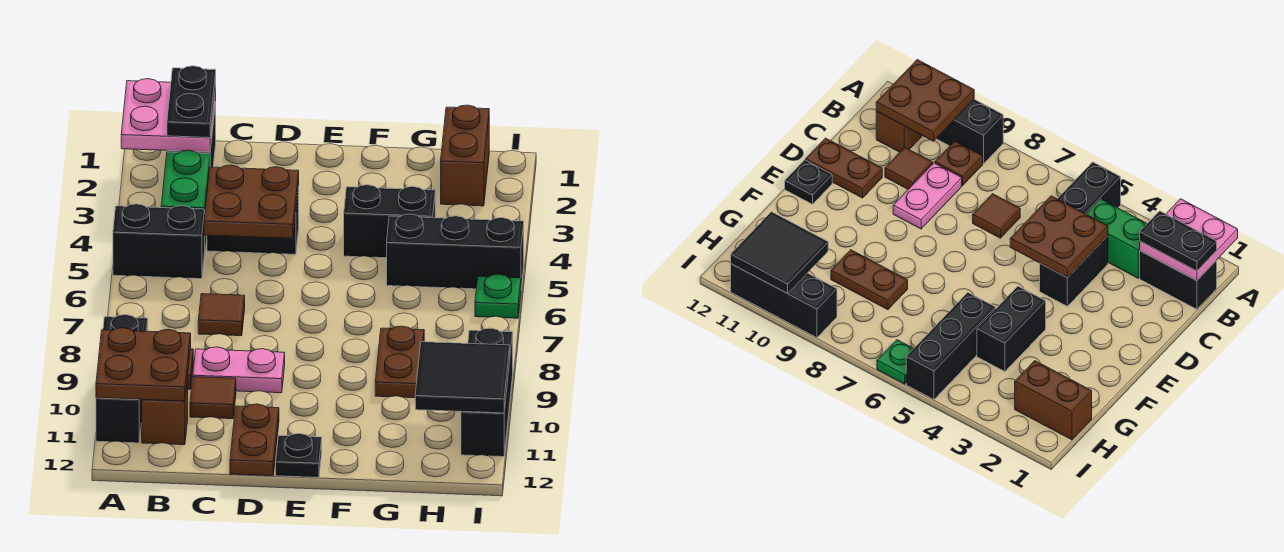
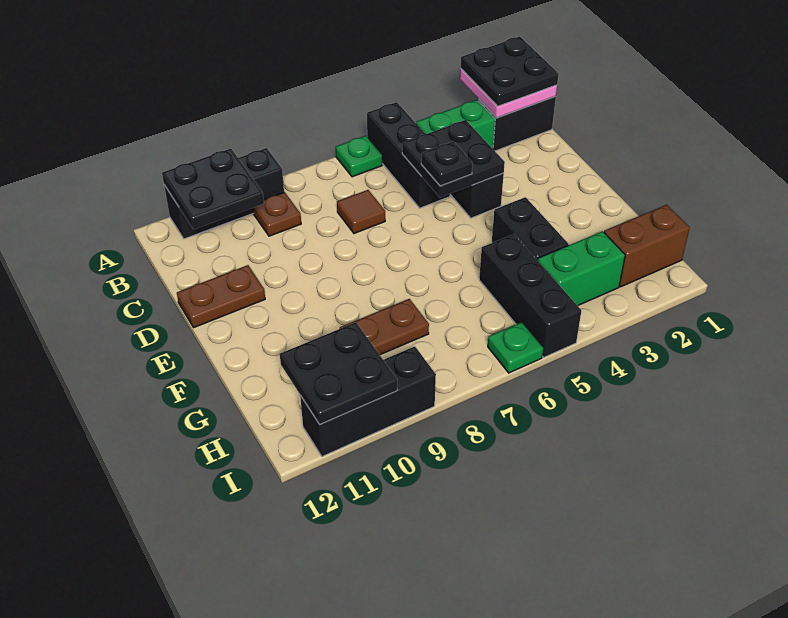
black 1x2 brick [113,204,205,279] -> black 1x3 brick [367,102,450,208]
none -> green 1x1 plate [336,136,382,177]
brown 2x2 plate [96,328,191,401] -> black 2x2 plate [162,149,264,229]
black 1x2 plate [167,66,216,138] -> black 2x2 plate [461,37,559,106]
brown 1x1 brick [142,378,188,445] -> none
brown 2x2 plate [204,165,299,239] -> black 2x2 plate [402,120,505,197]
pink 1x2 plate [193,347,285,393] -> none
brown 1x1 tile [190,377,236,419] -> none
black 1x1 plate [276,433,322,477] -> black 1x1 plate moved to [421,141,473,186]
none -> green 1x2 brick [537,231,625,306]
black 2x2 tile [415,342,510,413] -> black 2x2 plate [280,322,397,424]

